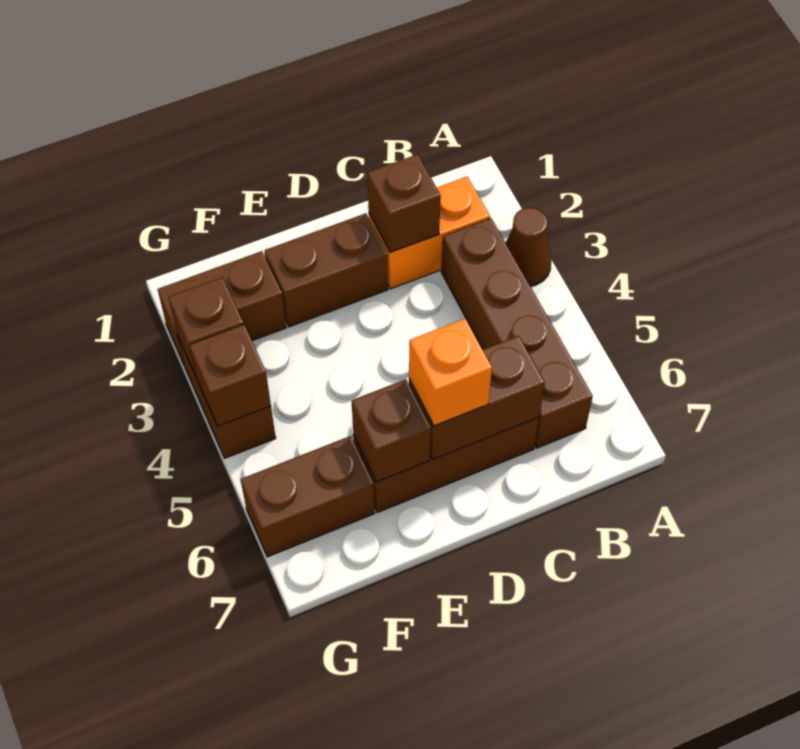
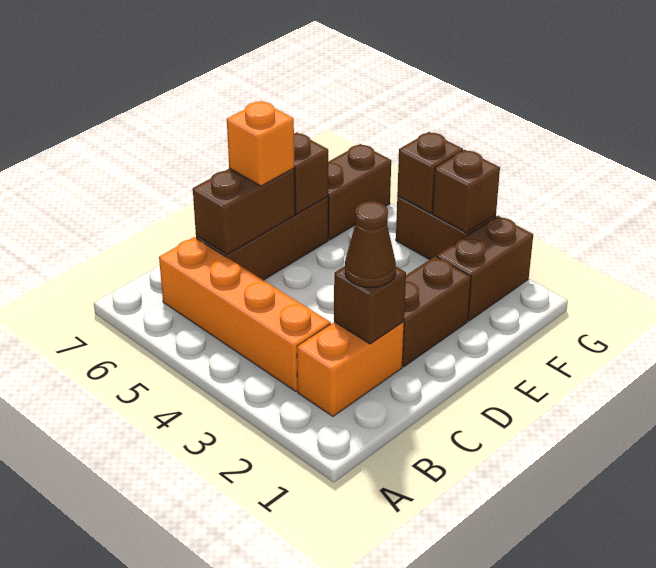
brown 1x1 cone [505,208,551,286] -> brown 1x1 cone moved to [345,201,396,287]
brown 1x4 brick [441,218,593,448] -> orange 1x4 brick [159,237,331,391]

